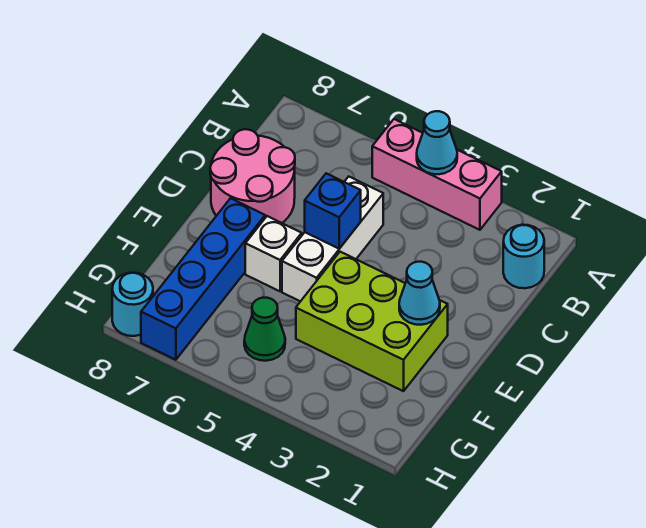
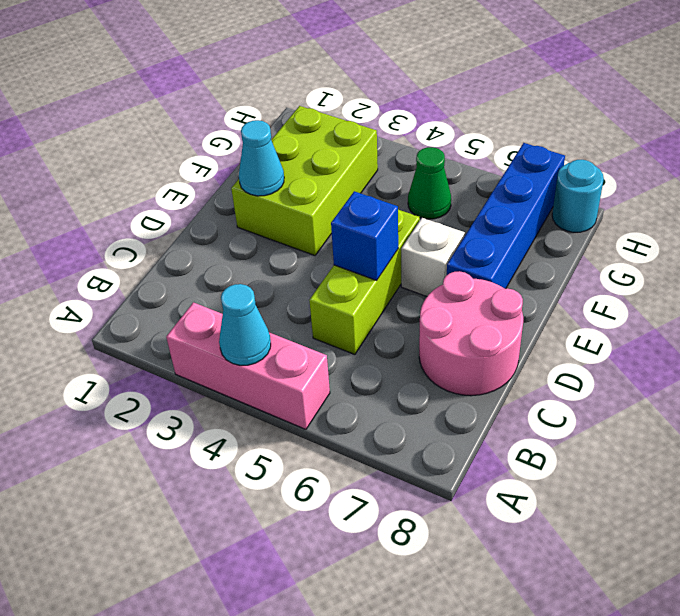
cyan 1x1 round brick [503,225,544,288] -> none
white 1x3 brick [282,177,383,301] -> lime 1x3 brick [309,210,420,355]
lime 2x3 brick [296,252,448,391] -> lime 2x3 brick turned to [231,106,378,256]

